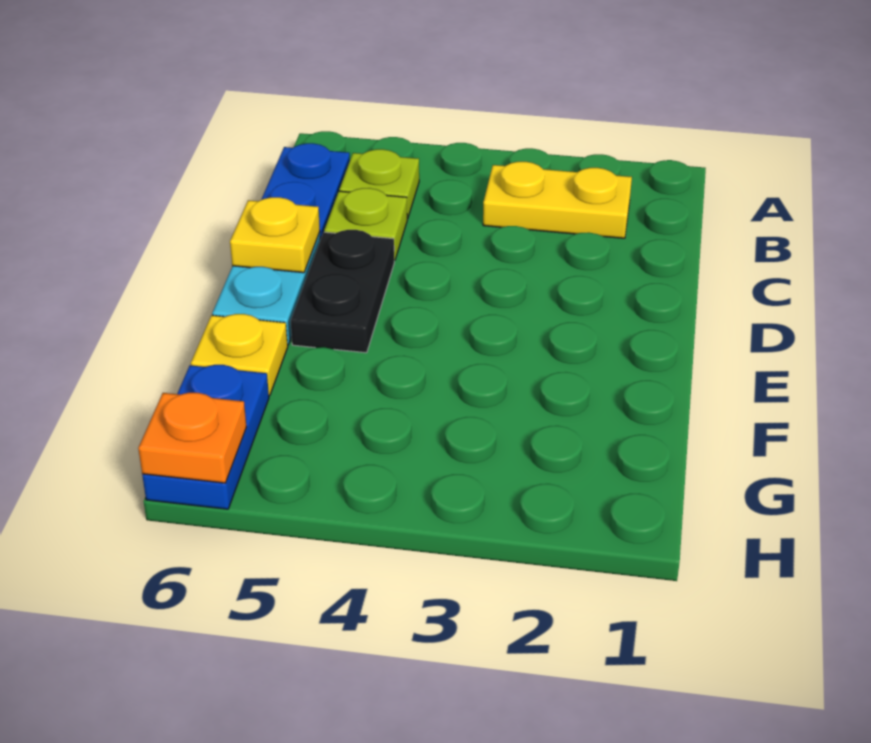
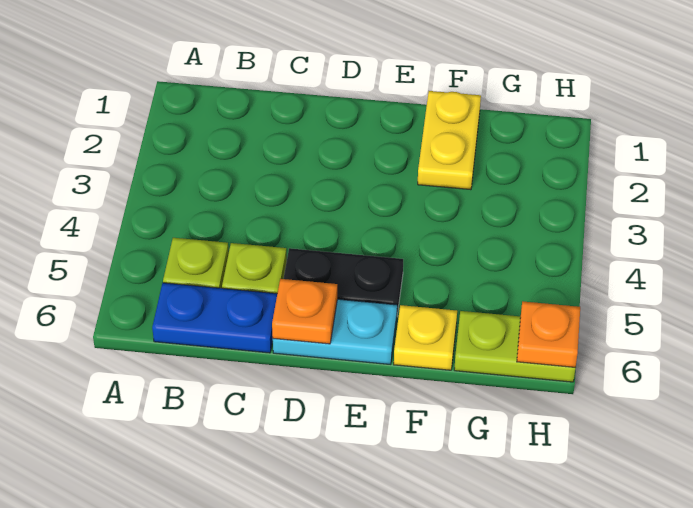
yellow 1x2 plate [483,162,632,238] -> yellow 1x2 plate moved to [418,91,481,190]
yellow 1x1 plate [230,197,320,273] -> orange 1x1 plate [272,279,337,344]
blue 1x2 plate [142,365,269,509] -> lime 1x2 plate [454,311,576,382]

